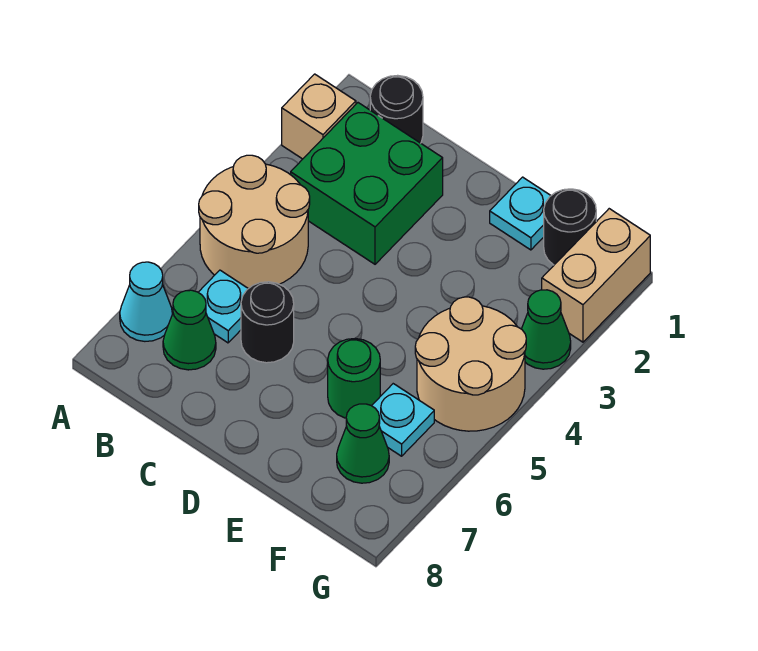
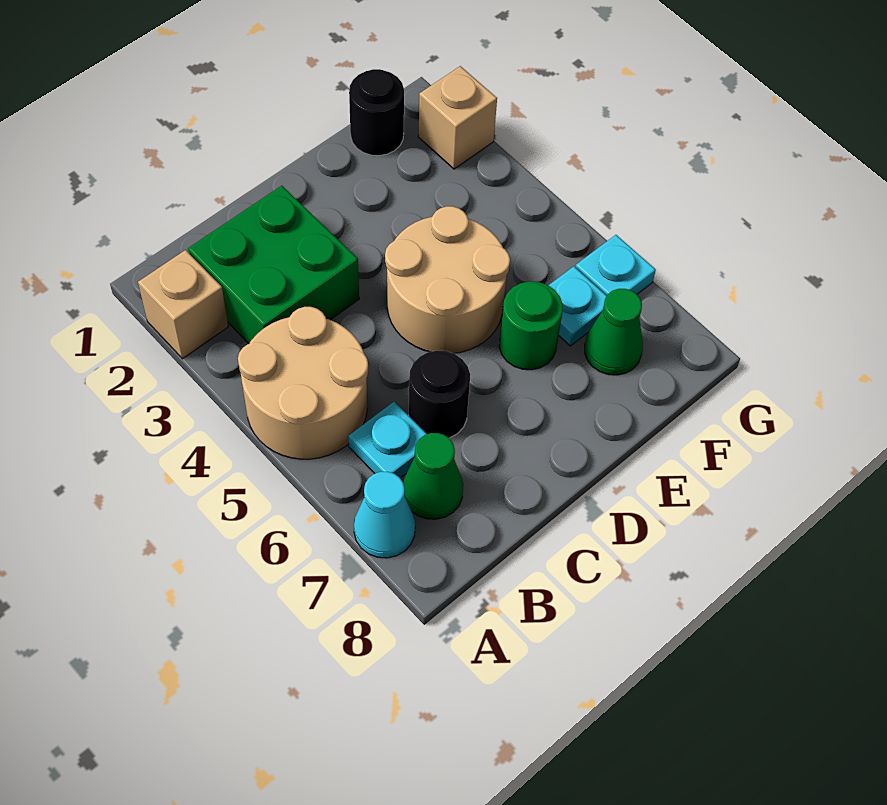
black 1x1 round brick [370,75,423,143] -> none
cyan 1x1 plate [490,177,551,250] -> cyan 1x1 plate moved to [575,235,656,296]
tan 2x2 round brick [415,297,526,431] -> tan 2x2 round brick moved to [385,206,510,354]
tan 1x2 brick [542,209,650,342] -> tan 1x1 brick [418,66,497,169]
green 1x1 cone [522,290,571,369] -> none

